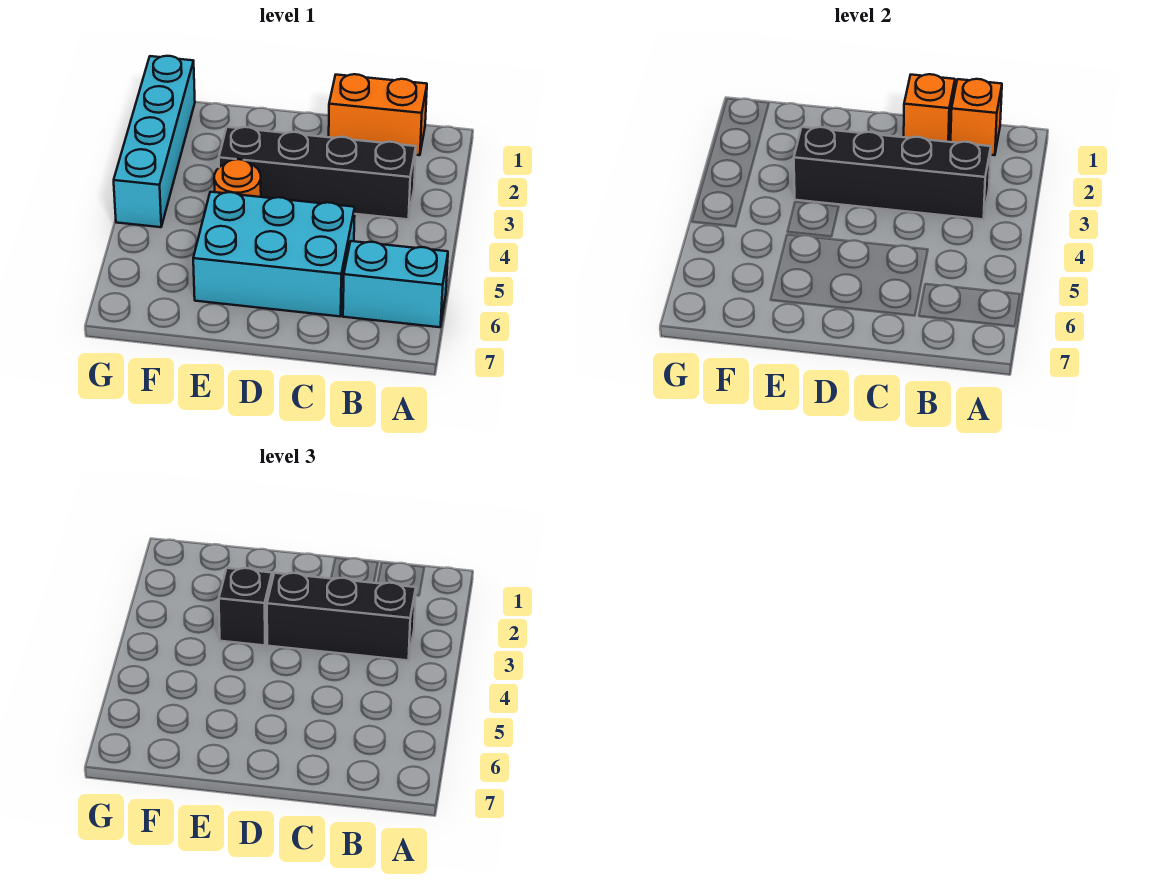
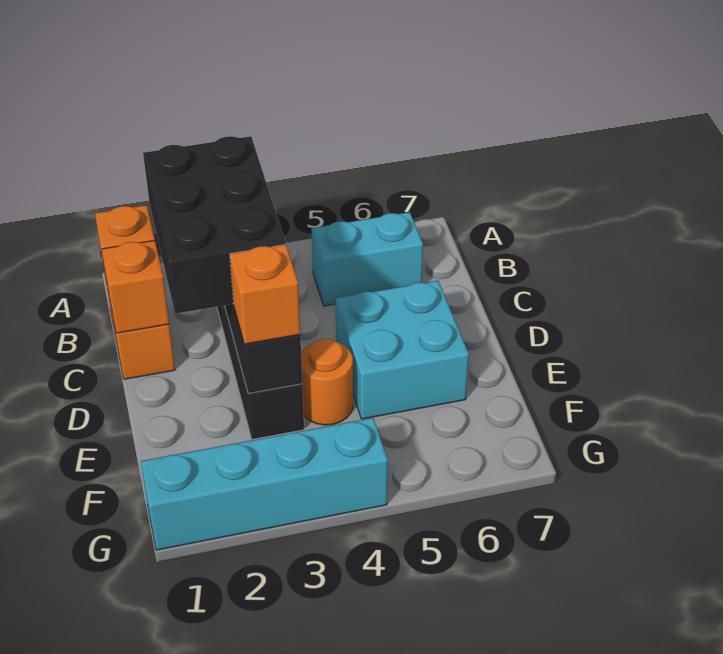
cyan 1x2 brick [343,241,448,327] -> cyan 1x2 brick turned to [312,212,423,306]
black 1x3 brick [267,573,416,660] -> black 2x3 brick [143,136,286,314]
cyan 2x3 brick [193,192,355,316] -> cyan 2x2 brick [336,281,469,419]
black 1x1 brick [219,568,272,645] -> orange 1x1 brick [230,245,300,344]

